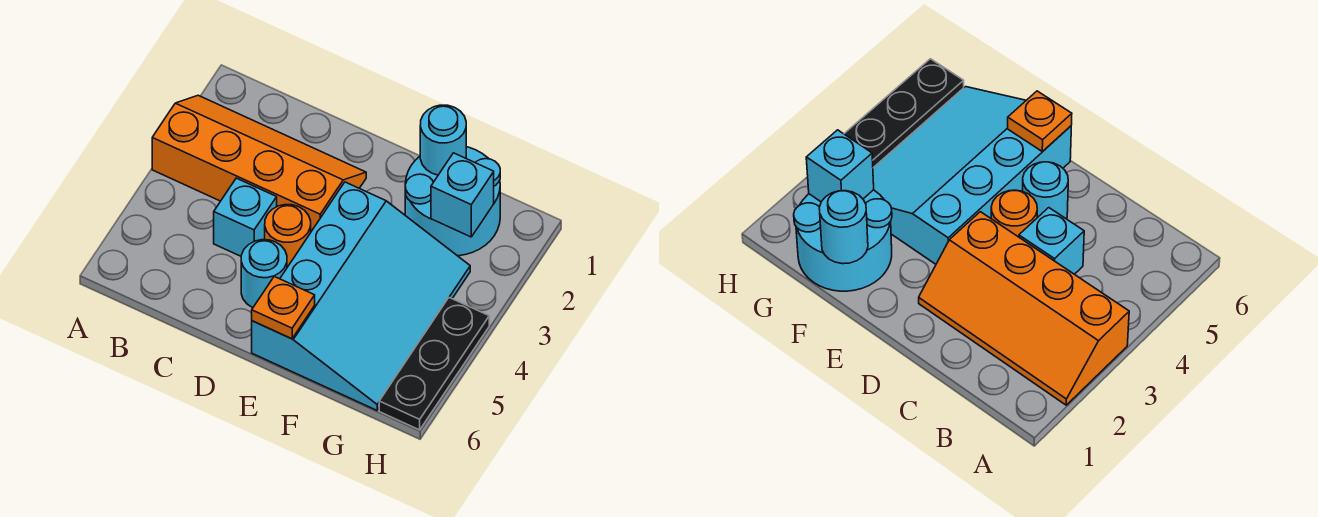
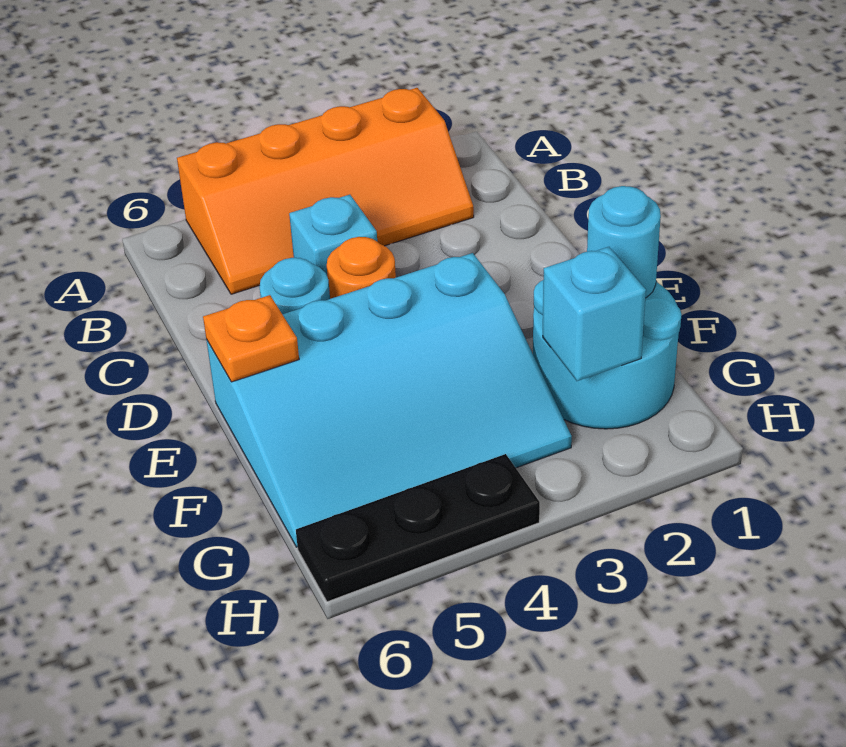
orange 2x4 slope [152,95,366,231] -> orange 2x4 slope turned to [177,88,474,294]

